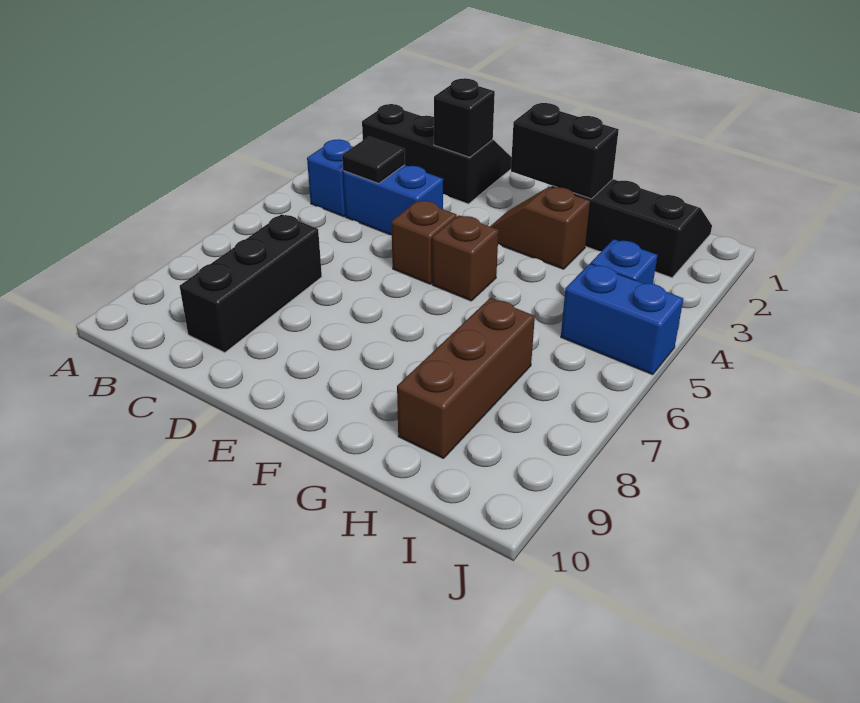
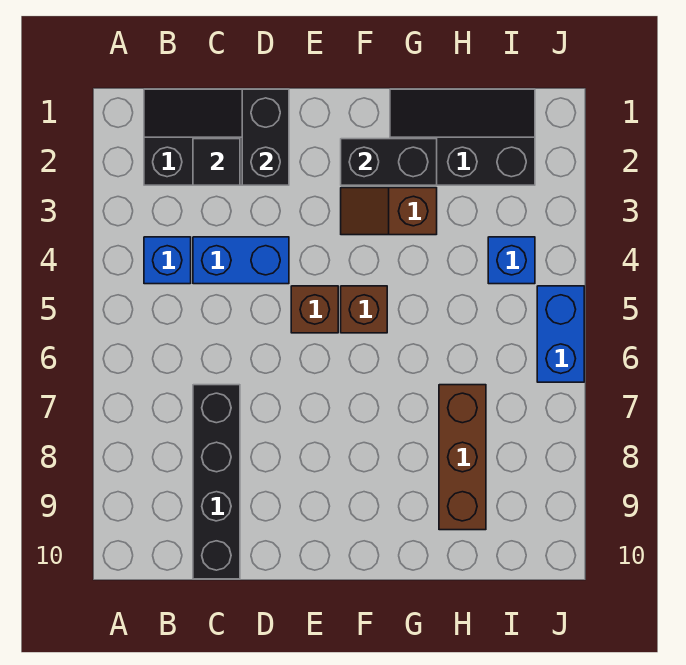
black 1x1 tile [342,137,405,183] -> black 1x1 tile moved to [193,139,240,185]
black 1x3 brick [180,214,322,353] -> black 1x4 brick [193,385,240,579]
black 1x1 brick [434,78,495,157] -> black 1x2 brick [242,89,289,185]
blue 1x2 brick [561,264,683,375] -> blue 1x2 brick turned to [537,286,584,382]

